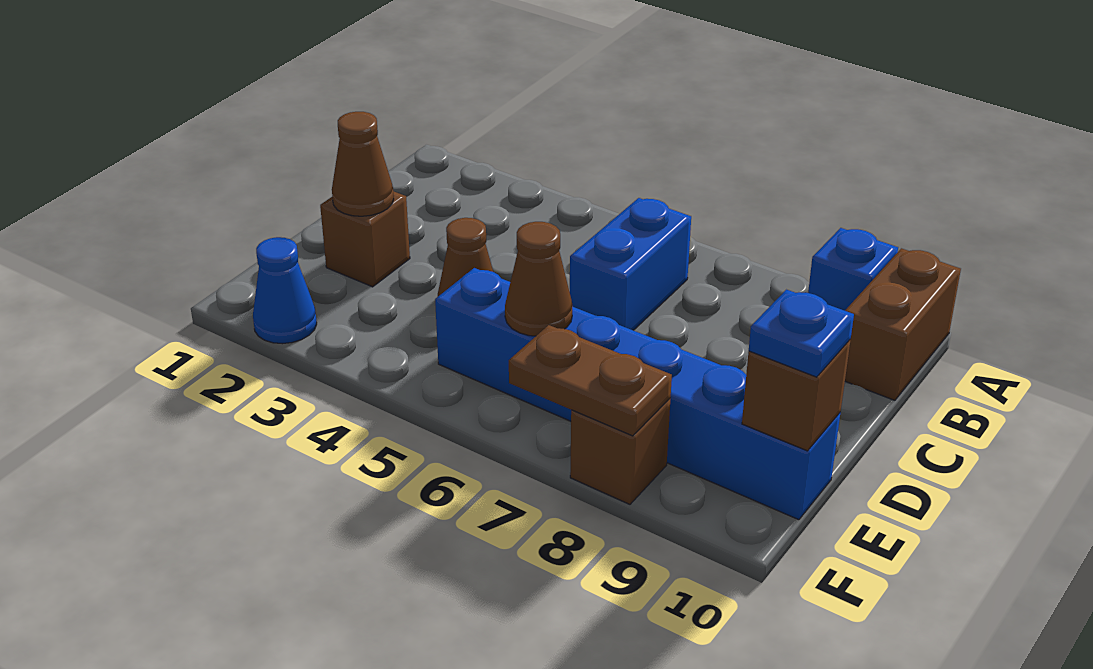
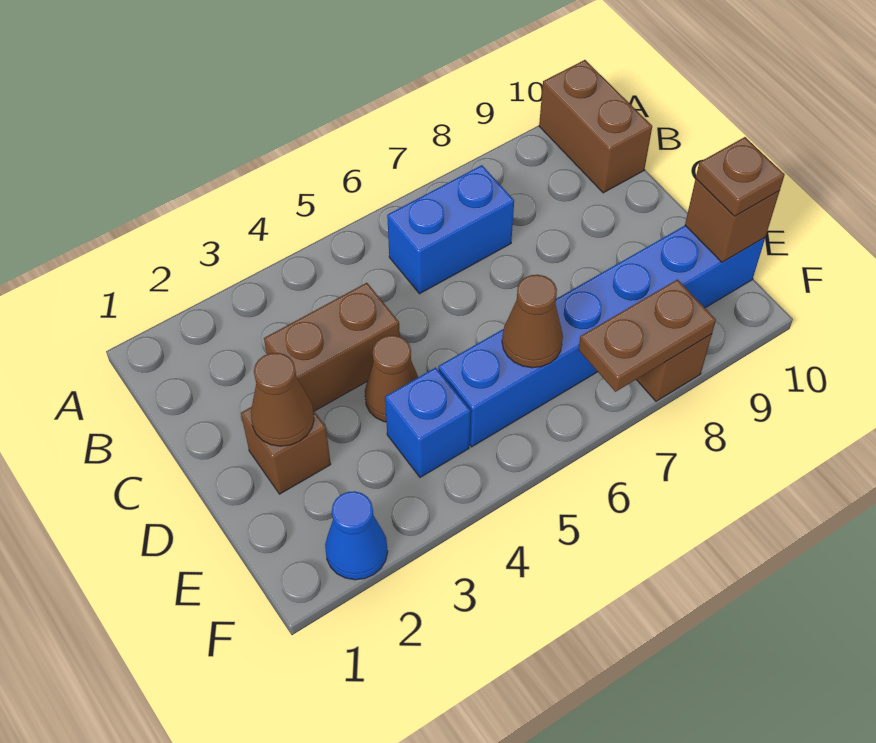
blue 1x1 brick [808,228,898,311] -> blue 1x1 brick moved to [385,368,470,477]
blue 1x2 brick [570,198,691,330] -> blue 1x2 brick turned to [387,165,514,294]
none -> brown 1x2 brick [264,283,400,411]
blue 1x1 plate [749,290,854,377] -> brown 1x1 plate [696,137,785,216]

